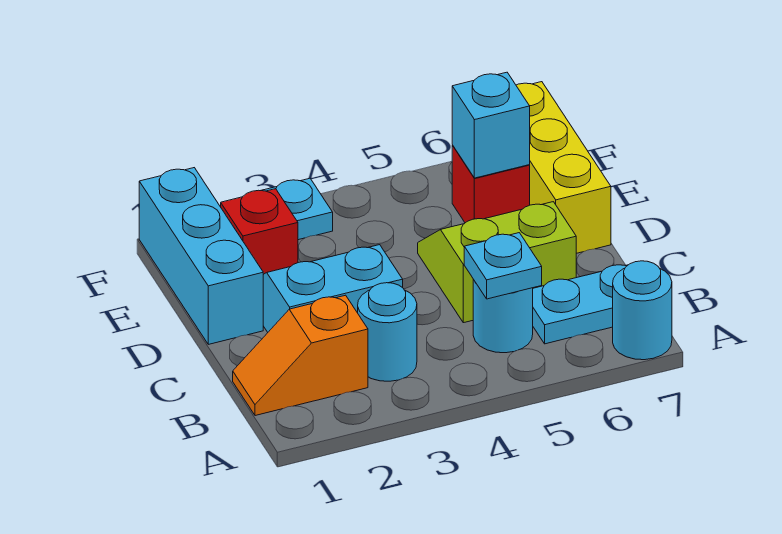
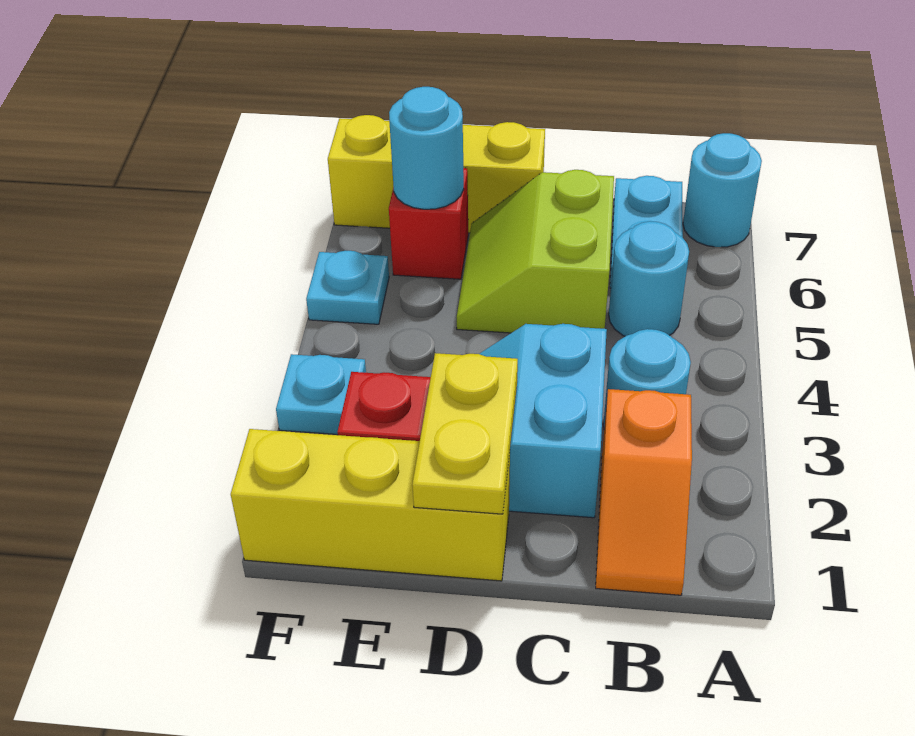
cyan 1x1 plate [464,233,542,299] -> cyan 1x1 plate moved to [306,251,389,324]
cyan 1x3 brick [139,168,263,344] -> yellow 1x3 brick [231,429,510,581]
none -> yellow 1x2 plate [412,353,518,514]
cyan 1x1 brick [452,72,530,178] -> cyan 1x1 round brick [389,87,464,209]

